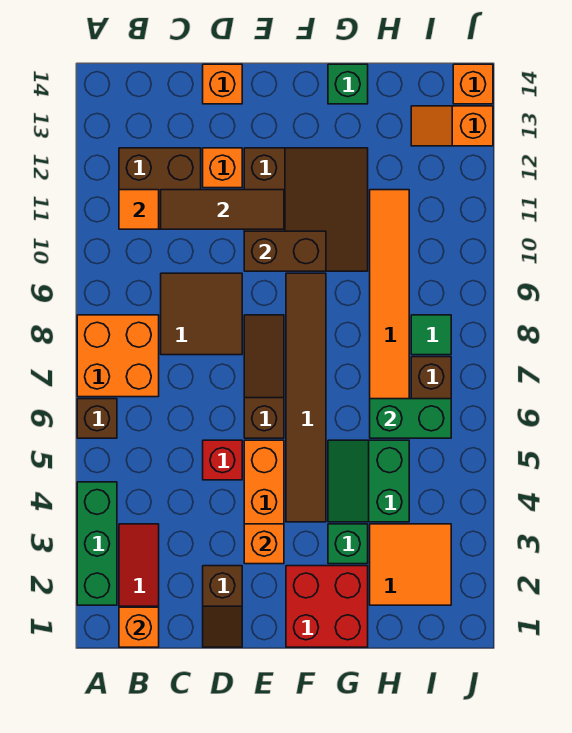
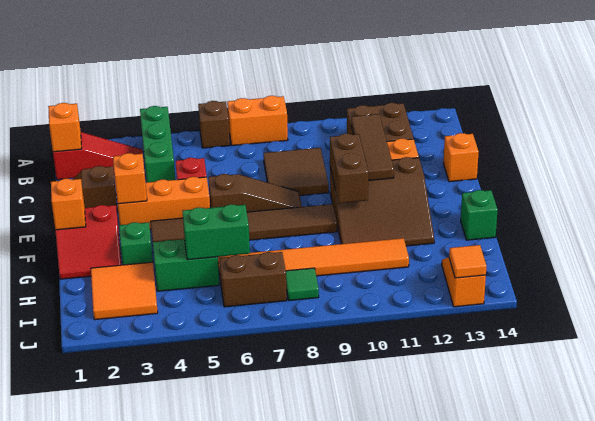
green 1x3 brick [77,482,117,605] -> green 1x3 brick turned to [140,106,175,182]
orange 2x2 brick [77,315,159,397] -> orange 1x2 brick [227,96,288,145]
orange 1x1 tile [119,190,159,229] -> orange 1x1 tile moved to [449,245,486,278]
red 2x2 brick [286,566,368,647] -> red 2x2 slope [55,205,121,279]
green 1x2 brick [370,399,451,438] -> green 1x2 brick turned to [182,204,250,260]
orange 1x1 brick [453,64,493,104] -> orange 1x1 brick moved to [51,179,86,230]

